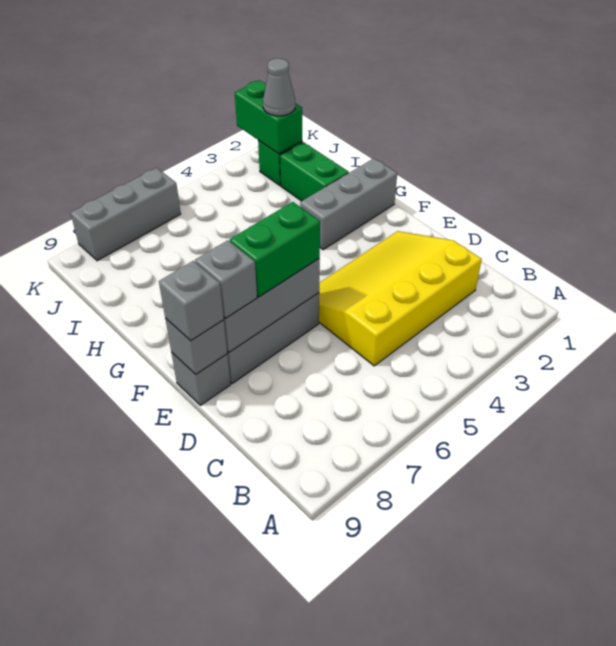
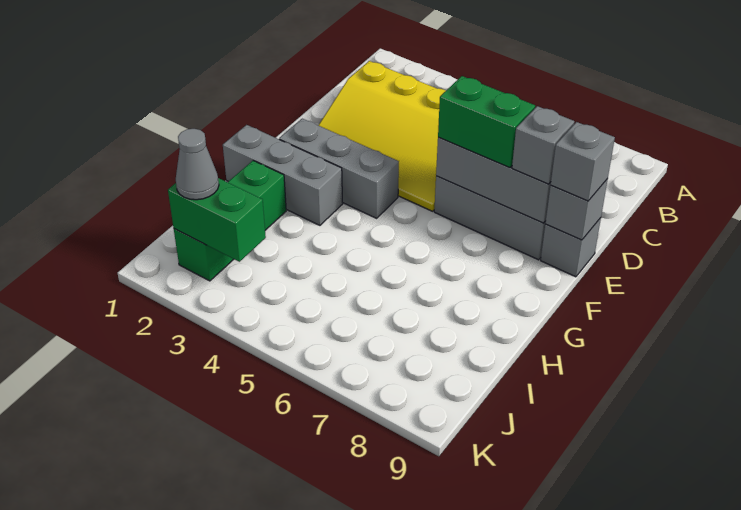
green 1x2 brick [235,80,302,154] -> green 1x2 brick turned to [168,178,266,262]
grey 1x3 brick [71,168,181,261] -> grey 1x3 brick moved to [279,119,399,218]

